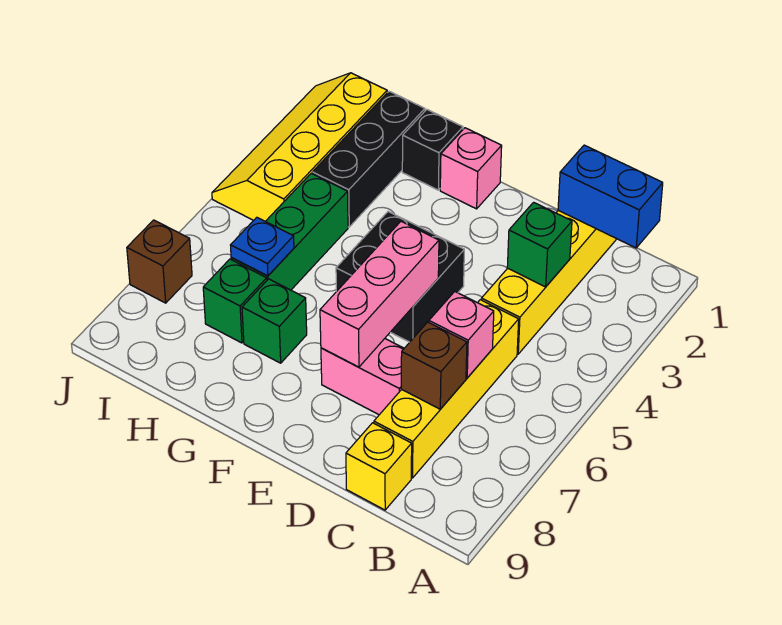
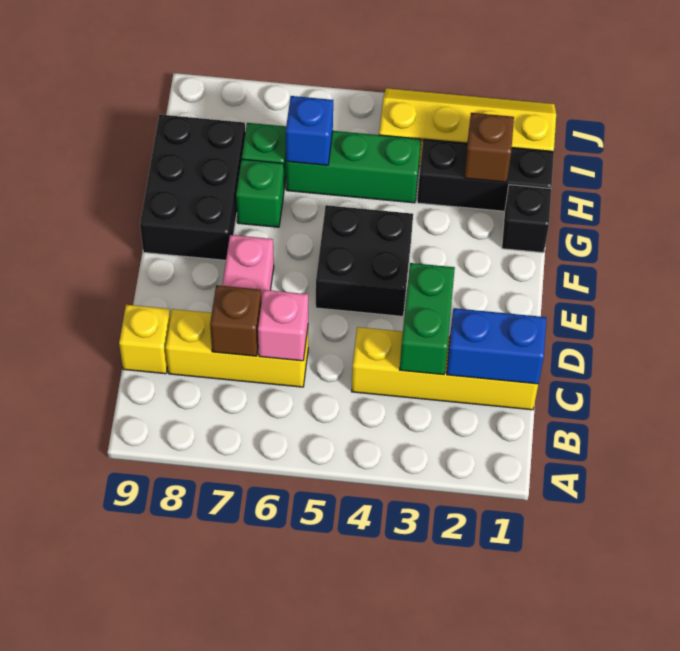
blue 1x2 brick [558,145,663,248] -> blue 1x2 brick turned to [447,308,546,384]
green 1x1 brick [507,202,572,287] -> green 1x2 brick [400,263,455,375]
yellow 1x4 brick [374,300,519,478] -> yellow 1x3 brick [166,309,308,387]
pink 1x3 brick [320,221,439,367] -> none
pink 1x1 brick [440,128,502,209] -> none
none -> black 2x3 brick [140,115,245,260]
blue 1x1 plate [231,217,294,276] -> blue 1x1 brick [286,96,333,165]
brown 1x1 brick [127,220,192,303] -> brown 1x1 brick moved to [464,113,514,182]

